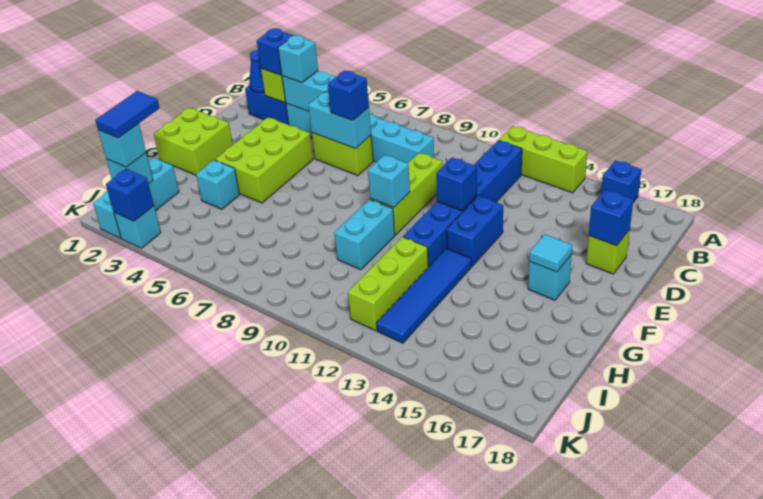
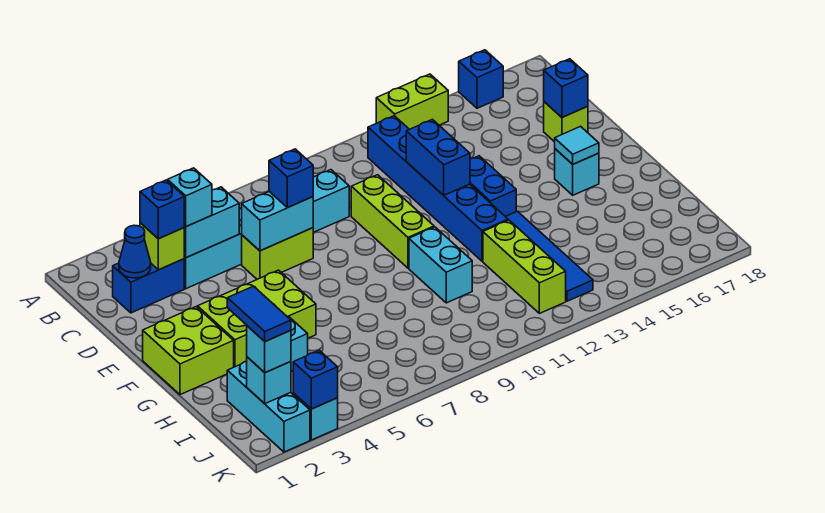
lime 1x3 brick [499,126,587,193] -> lime 1x2 brick [376,74,448,129]
lime 2x3 brick [215,117,313,203] -> lime 2x3 brick turned to [198,270,316,367]
blue 1x1 brick [436,158,477,211] -> blue 1x2 brick [406,119,470,195]
cyan 1x1 brick [368,155,410,208] -> none

